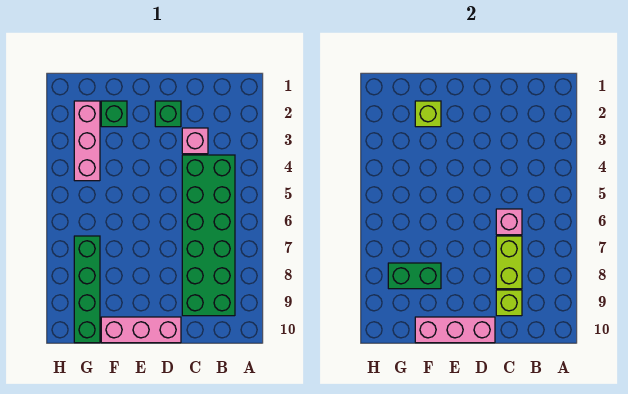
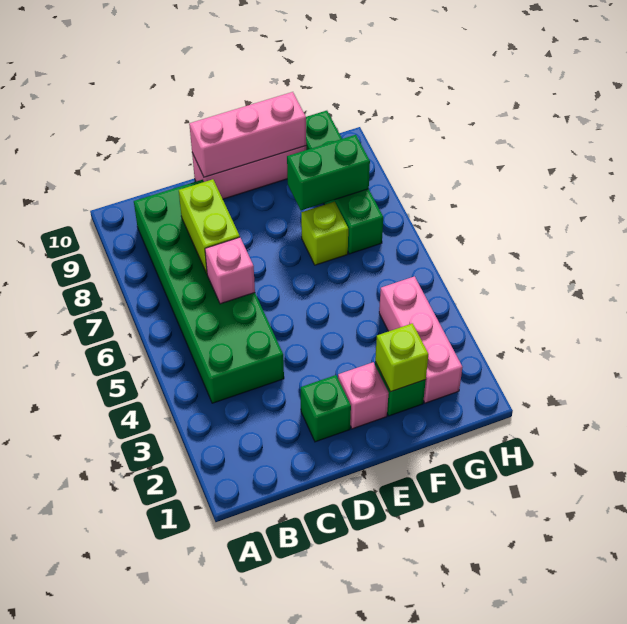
pink 1x1 brick [182,128,208,154] -> pink 1x1 brick moved to [338,362,389,429]
lime 1x1 brick [496,290,522,316] -> lime 1x1 brick moved to [301,202,348,265]

